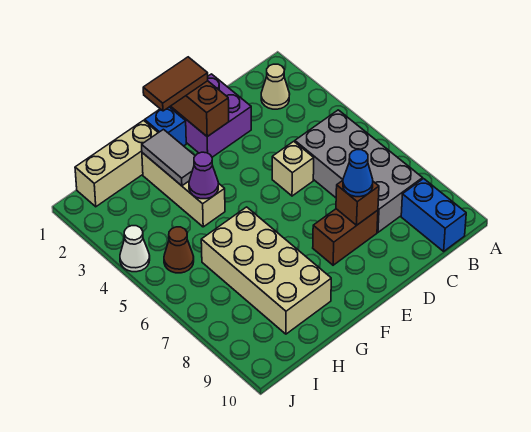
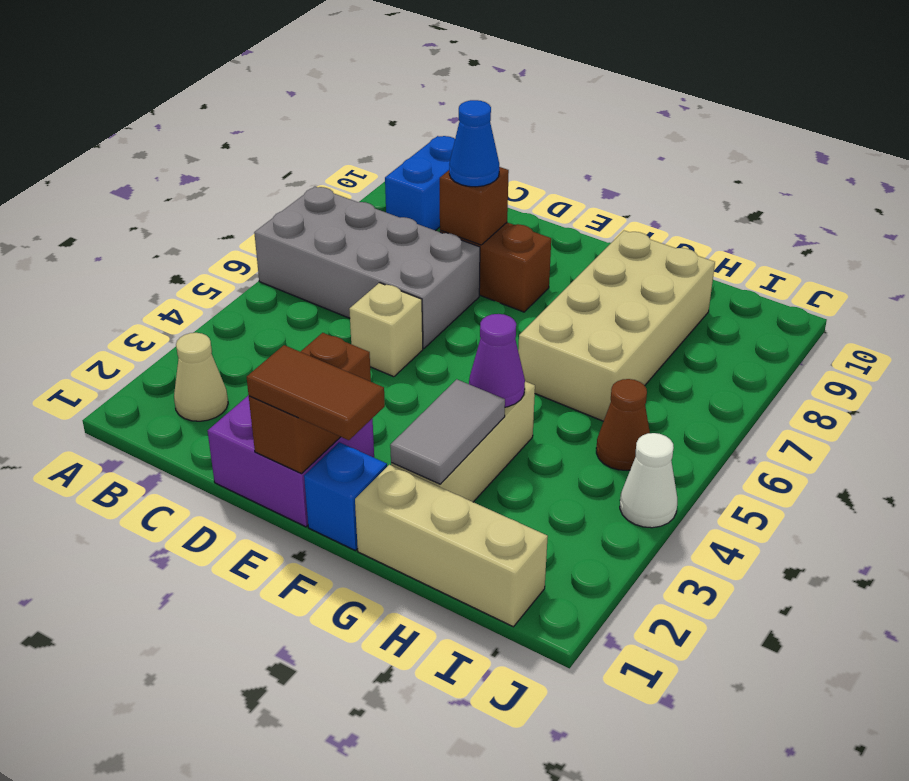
grey 2x4 brick [295,110,423,232] -> grey 2x4 brick turned to [254,187,480,348]

